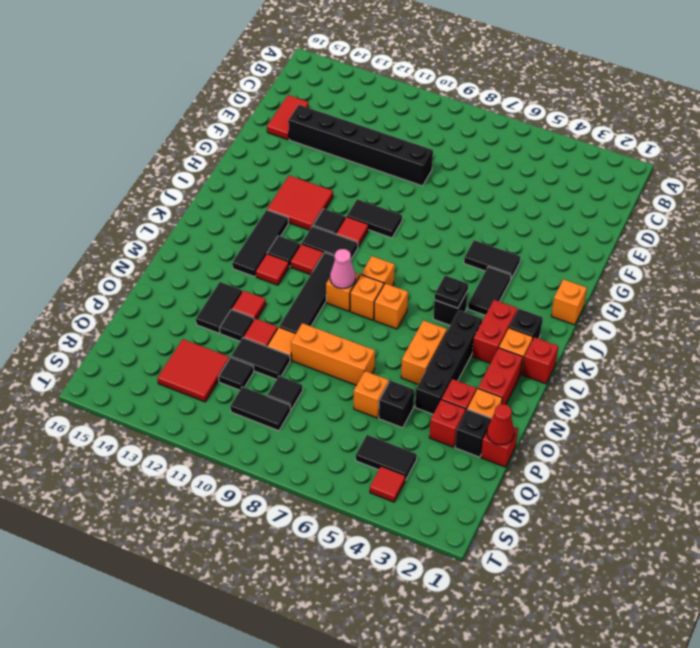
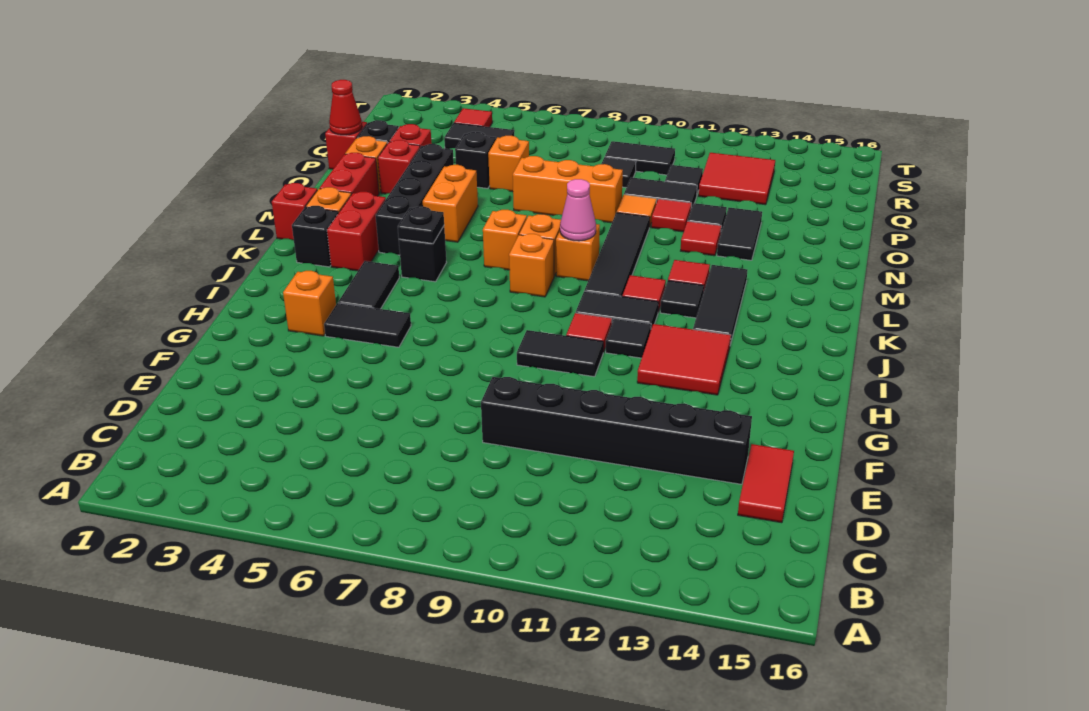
orange 1x1 brick [551,279,587,325] -> orange 1x1 brick moved to [283,271,336,336]

